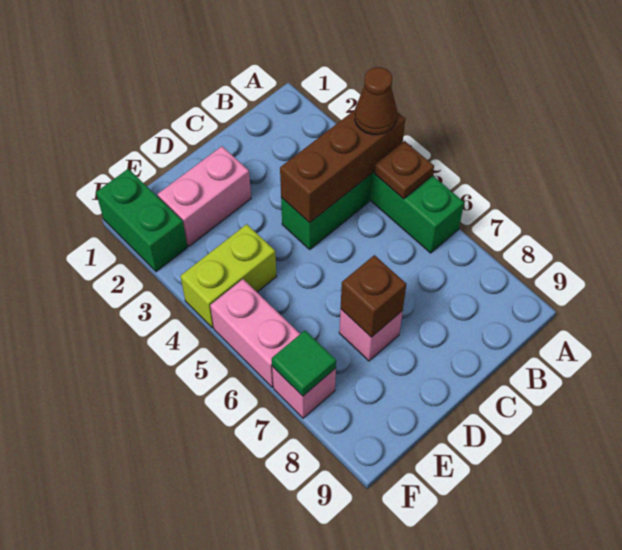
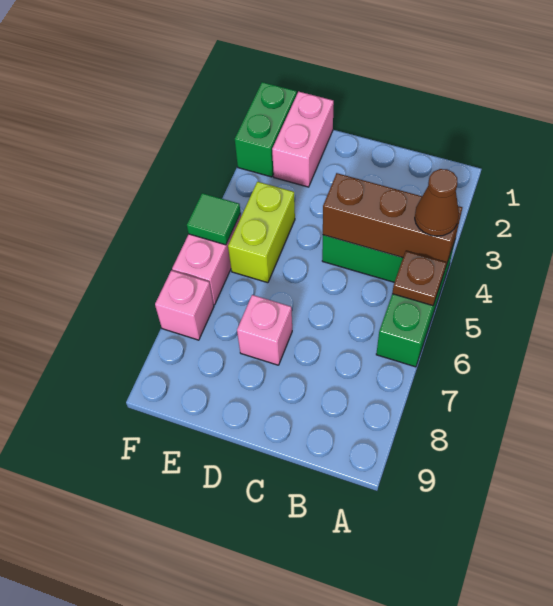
pink 1x2 brick [158,146,251,246] -> pink 1x2 brick turned to [272,91,334,187]
brown 1x1 brick [341,255,406,337] -> none
lime 1x2 brick [181,224,277,328] -> lime 1x2 brick turned to [228,182,295,283]
green 1x1 tile [272,331,336,396] -> green 1x1 tile moved to [187,193,241,245]

